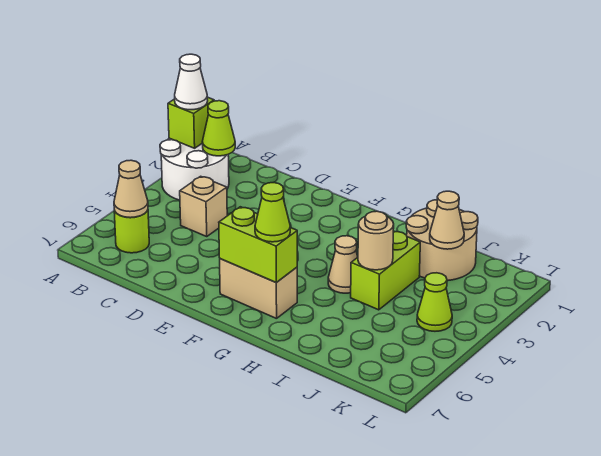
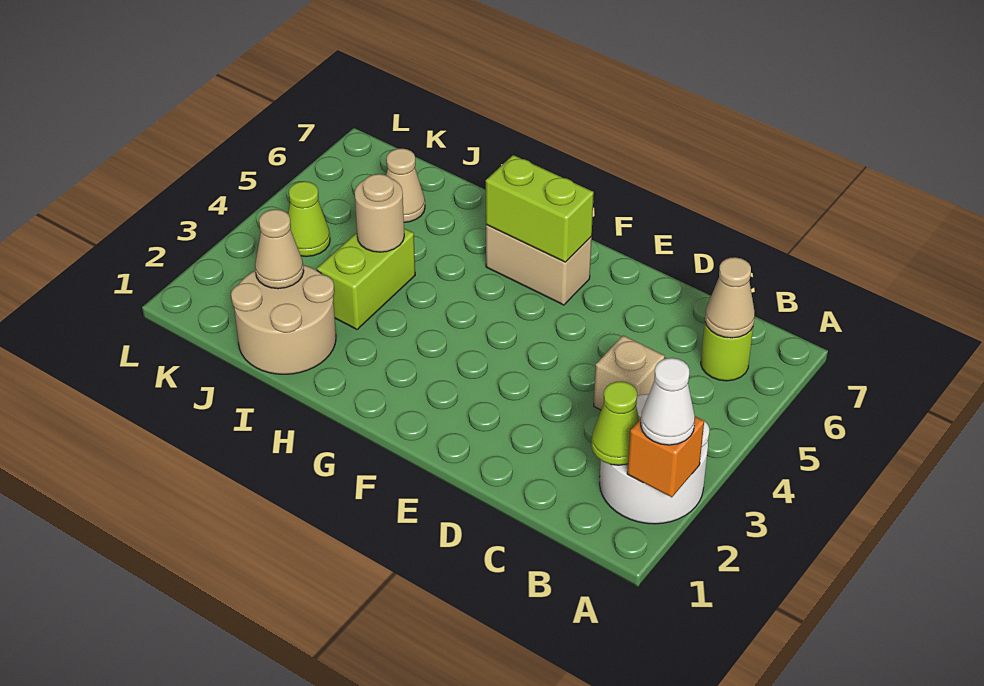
lime 1x1 brick [168,97,214,148] -> orange 1x1 brick [627,416,704,497]
lime 1x1 cone [255,183,290,242] -> none
tan 1x1 cone [328,236,358,293] -> tan 1x1 cone moved to [386,148,425,222]

